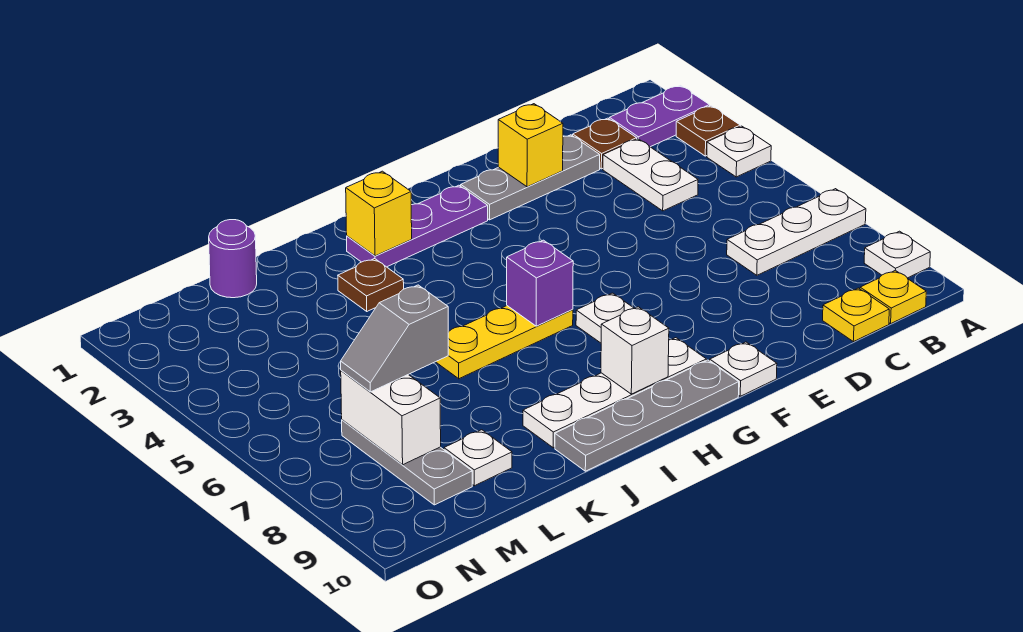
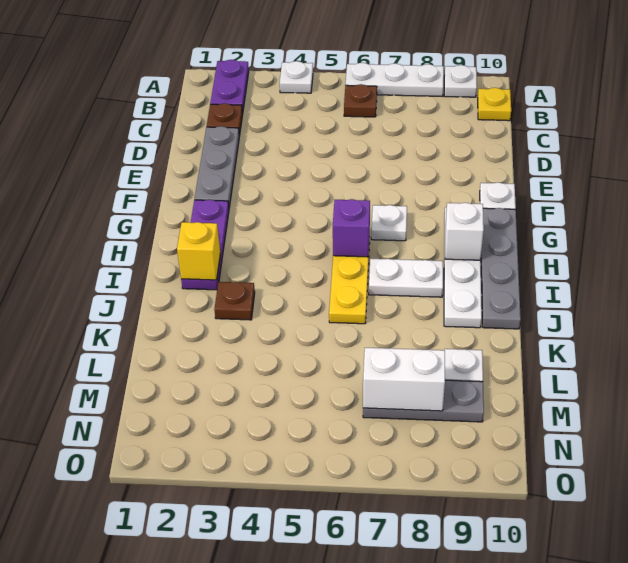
brown 1x1 plate [676,106,740,156] -> brown 1x1 plate moved to [344,84,377,117]
white 1x3 plate [727,189,866,275] -> white 1x3 plate turned to [345,63,444,97]
white 1x2 plate [603,139,698,211] -> white 1x2 plate moved to [369,259,443,297]
yellow 1x1 plate [823,288,889,342] -> none
yellow 1x1 brick [498,104,563,187] -> none
purple 1x1 round brick [209,220,257,298] -> none
grey 1x2 slope [341,285,448,392] -> none

